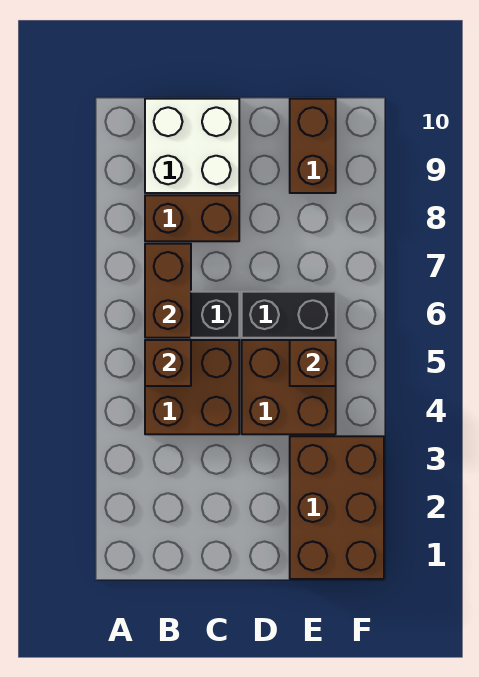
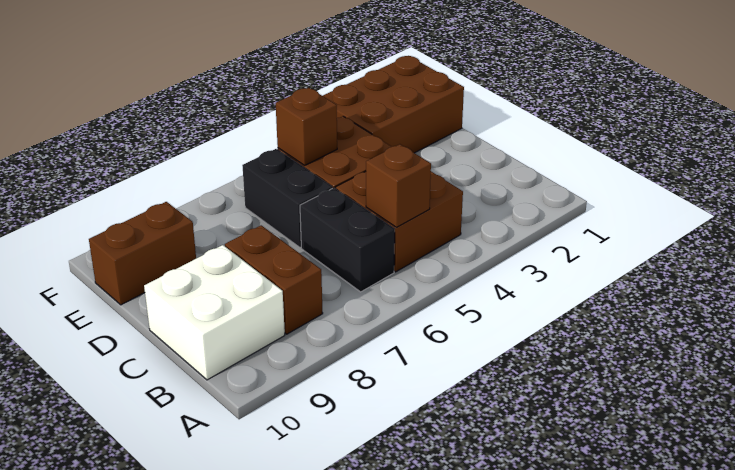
brown 1x2 brick [145,244,191,338] -> none

